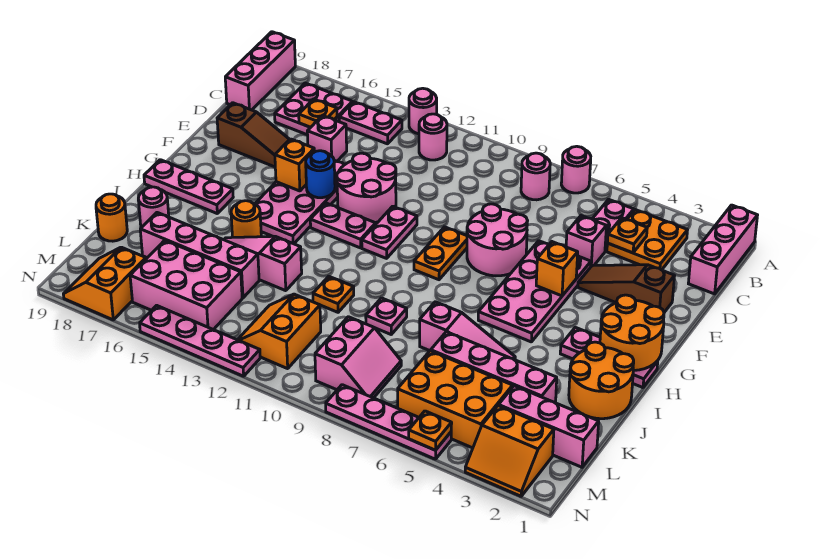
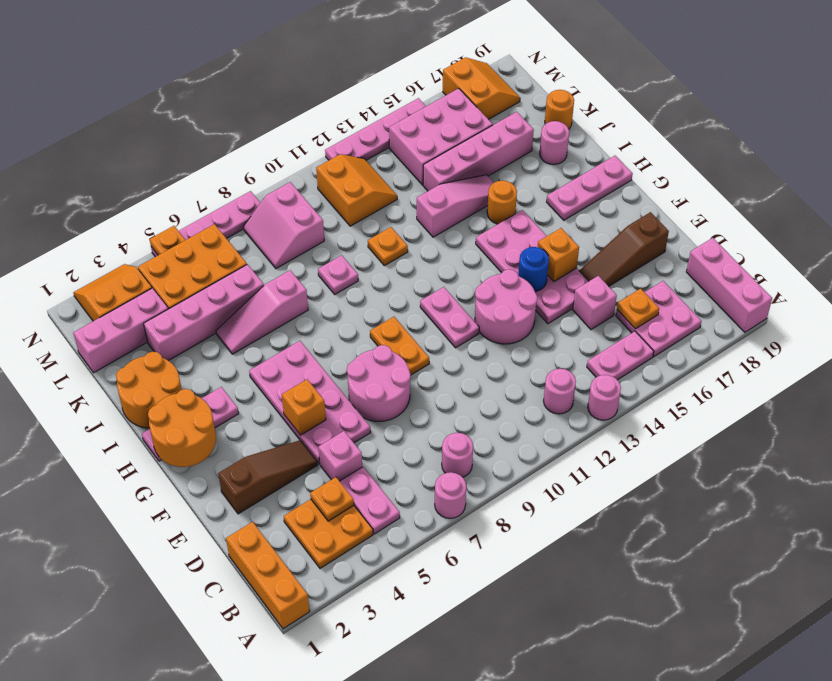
pink 1x3 brick [688,205,758,294] -> orange 1x3 brick [226,522,310,629]
pink 1x2 plate [310,203,376,248] -> none

